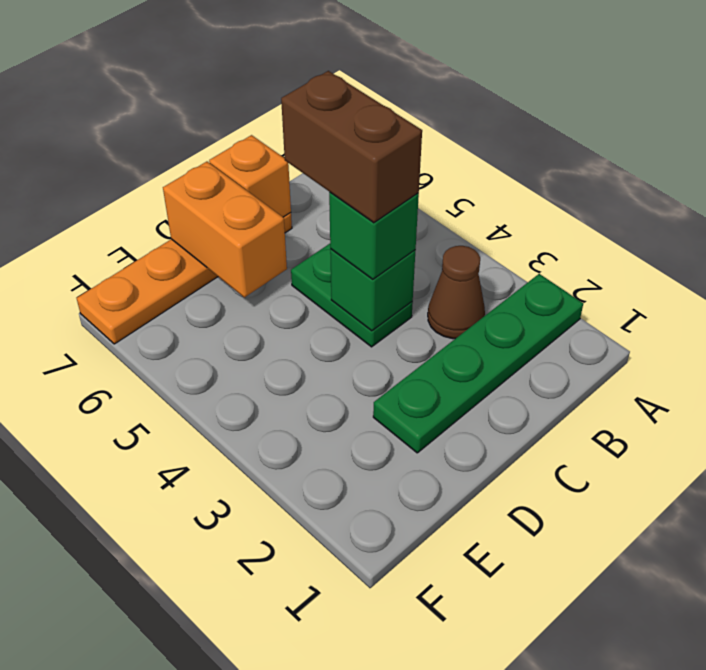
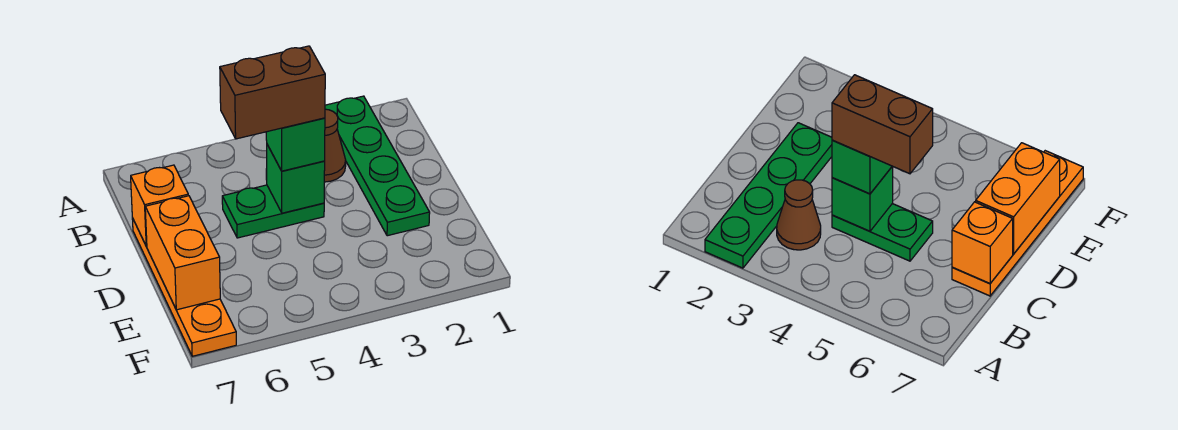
orange 1x2 brick [163,162,287,297] -> orange 1x2 brick turned to [145,196,220,310]

